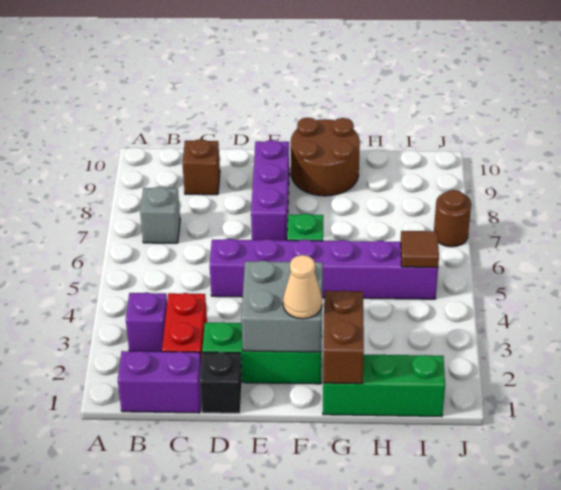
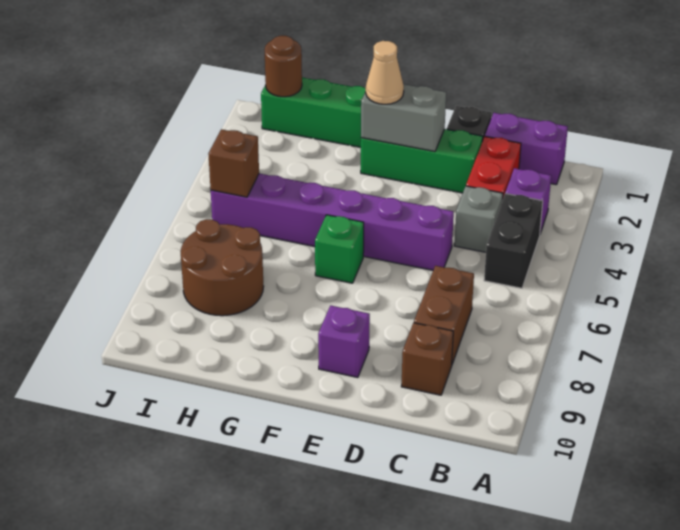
none -> black 1x2 brick [484,194,543,288]
grey 1x1 brick [140,187,180,243] -> grey 1x1 brick moved to [454,186,503,252]
grey 2x2 brick [241,260,323,352] -> grey 1x2 brick [361,84,446,151]
purple 1x3 brick [251,140,289,240] -> purple 1x1 brick [318,306,370,377]
brown 2x2 round brick [291,118,360,196] -> brown 2x2 round brick moved to [181,219,264,316]
brown 1x2 brick [323,290,364,384] -> brown 1x2 brick moved to [414,266,474,364]
brown 1x1 tile [401,231,439,267] -> brown 1x1 brick [208,129,259,197]
brown 1x1 round brick [434,190,471,247] -> brown 1x1 round brick moved to [264,36,302,97]

